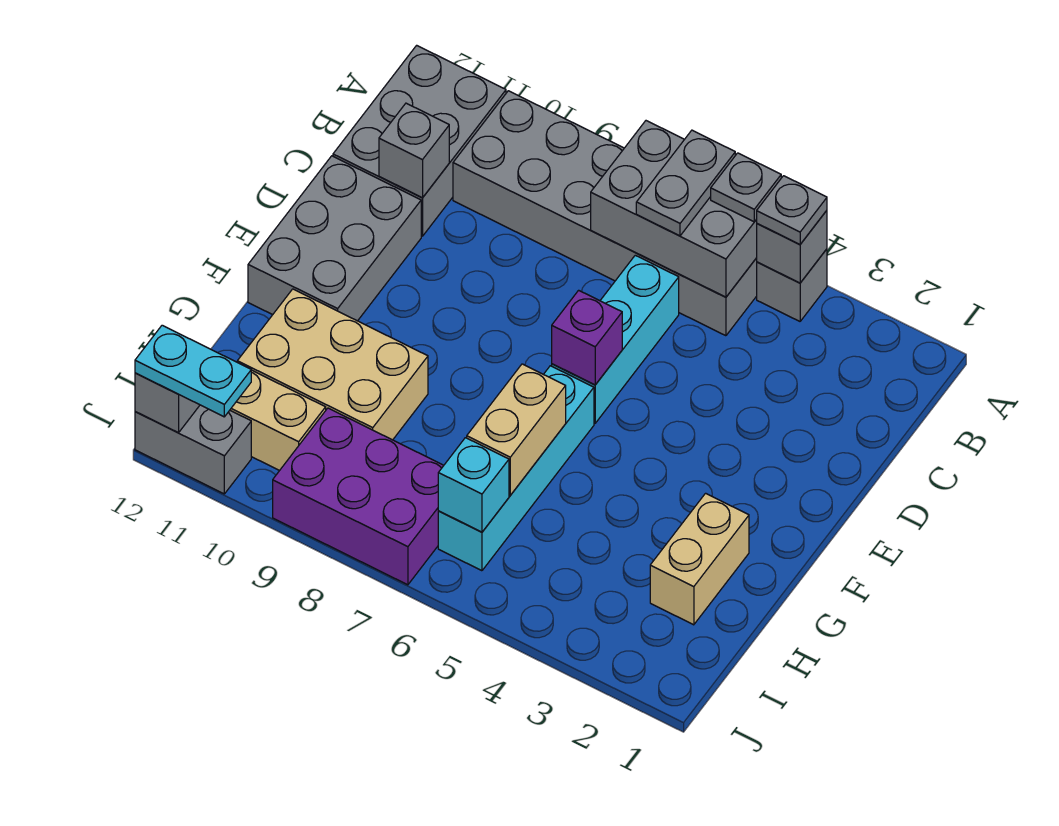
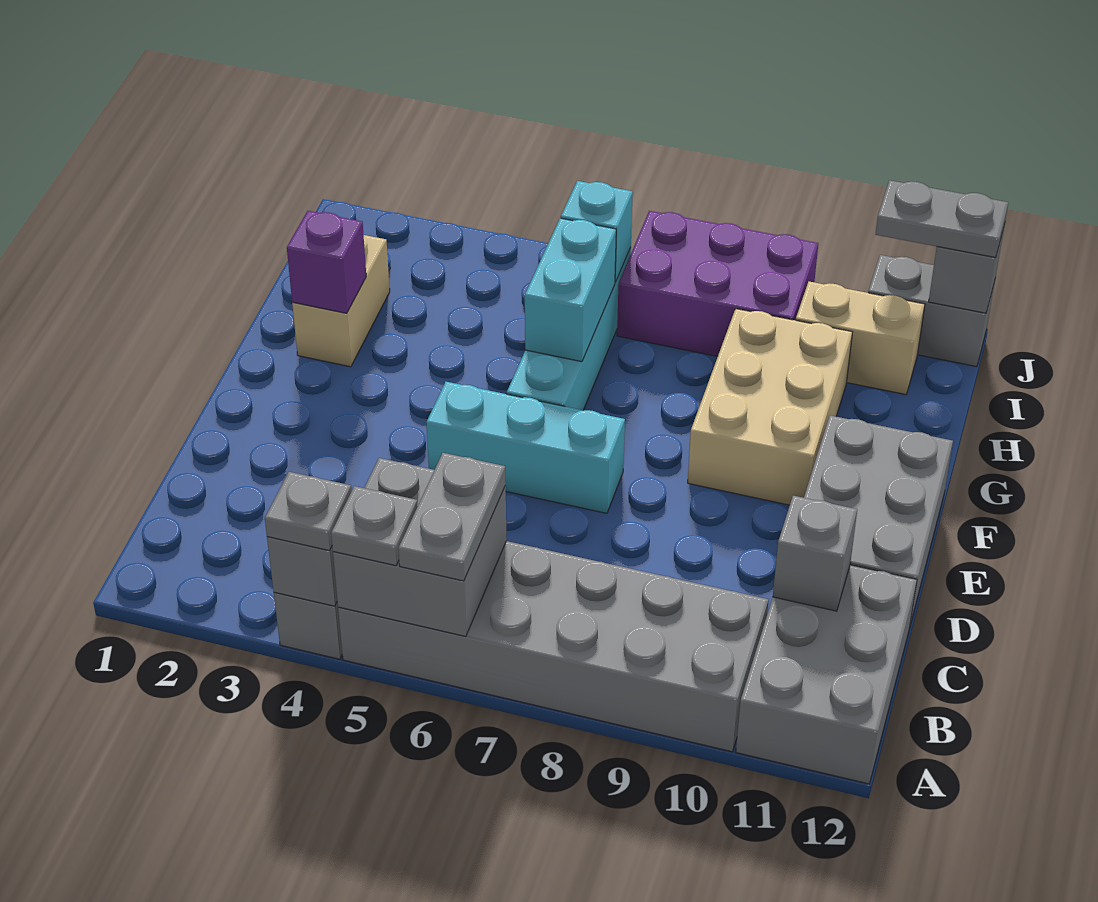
grey 2x3 brick [591,121,757,297] -> grey 2x2 brick [333,458,507,637]
cyan 1x3 brick [552,255,679,423] -> cyan 1x3 brick turned to [426,382,625,513]
purple 1x1 brick [552,290,622,385] -> purple 1x1 brick moved to [287,211,366,313]
tan 1x2 brick [467,364,566,495] -> cyan 1x2 brick [525,218,616,362]
tan 2x3 brick [237,289,428,440] -> tan 2x3 brick turned to [688,309,852,505]
cyan 1x2 plate [135,325,251,417] -> grey 1x2 plate [875,180,1008,258]

